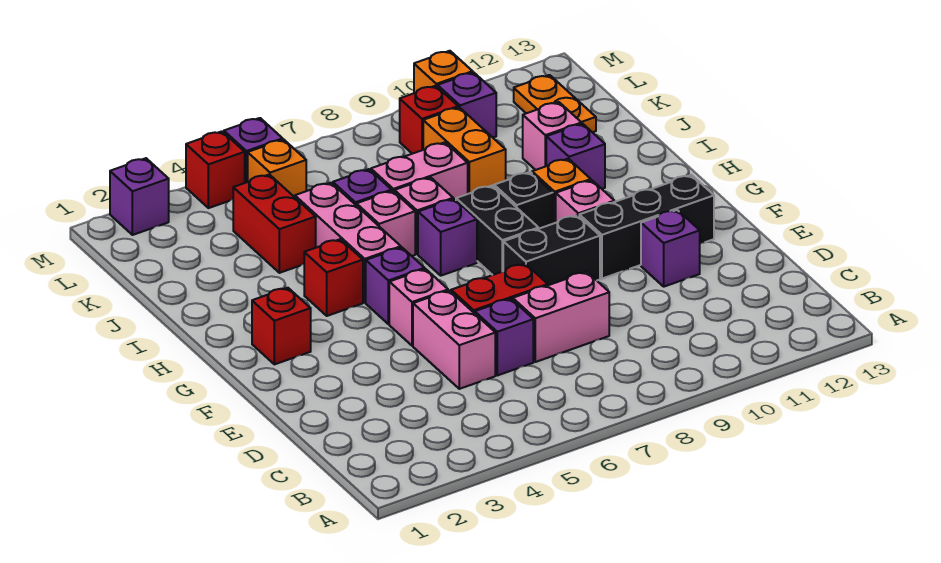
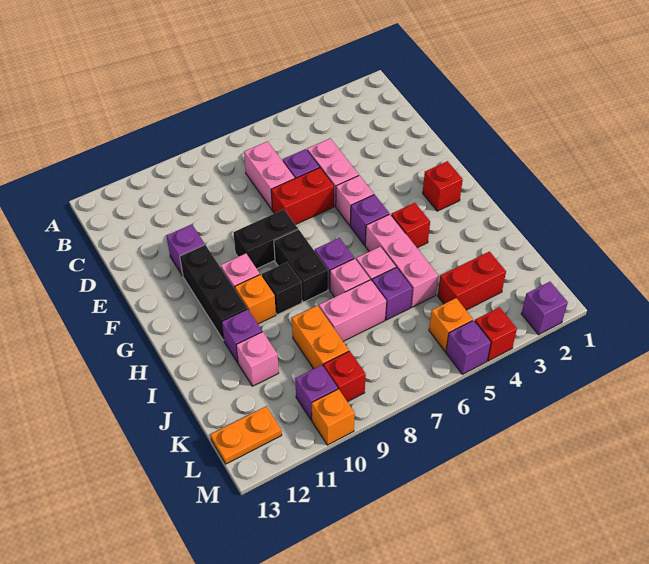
pink 1x2 brick [513,272,609,362] -> pink 1x2 brick turned to [244,142,295,209]
black 1x3 brick [579,175,714,279] -> black 1x3 brick turned to [180,245,247,340]
red 1x2 brick [233,174,316,273] -> red 1x2 brick turned to [438,252,506,310]
orange 1x2 plate [514,75,596,132] -> orange 1x2 plate turned to [211,406,282,464]

